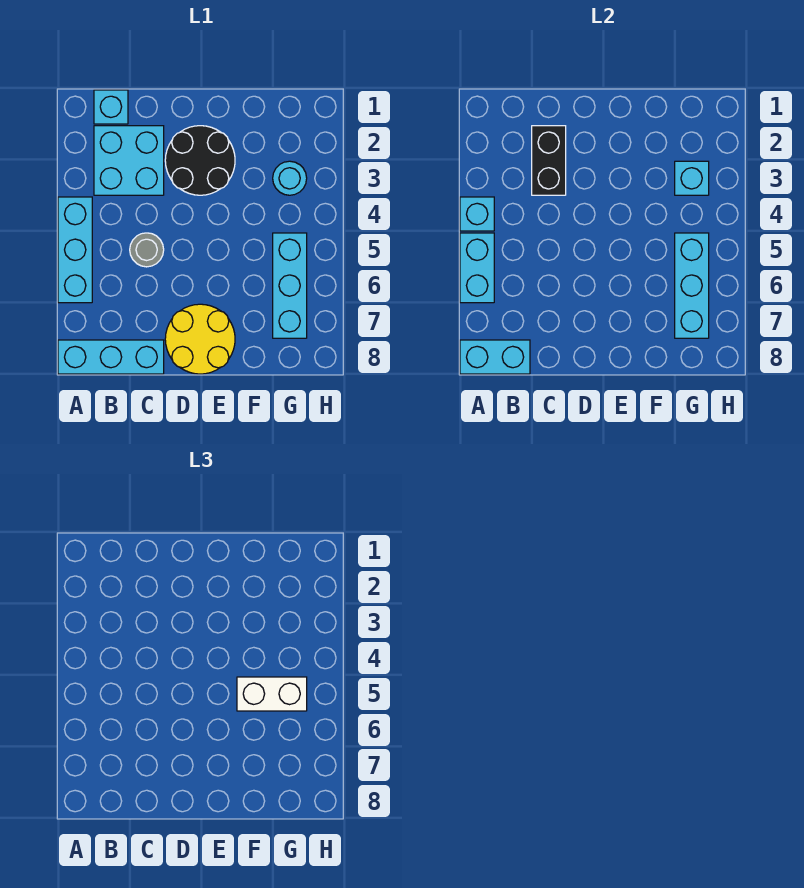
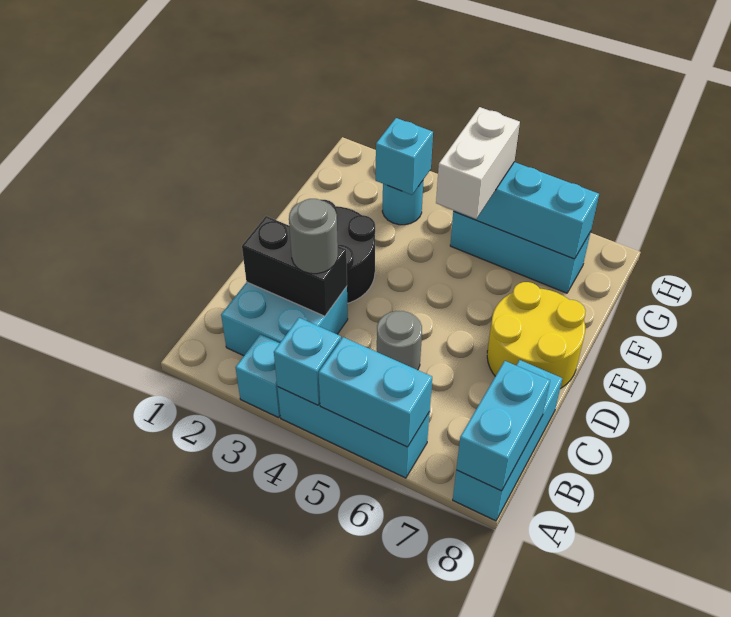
cyan 1x1 brick [94,90,128,124] -> cyan 1x1 brick moved to [236,335,280,418]
none -> grey 1x1 round brick [289,199,338,274]

